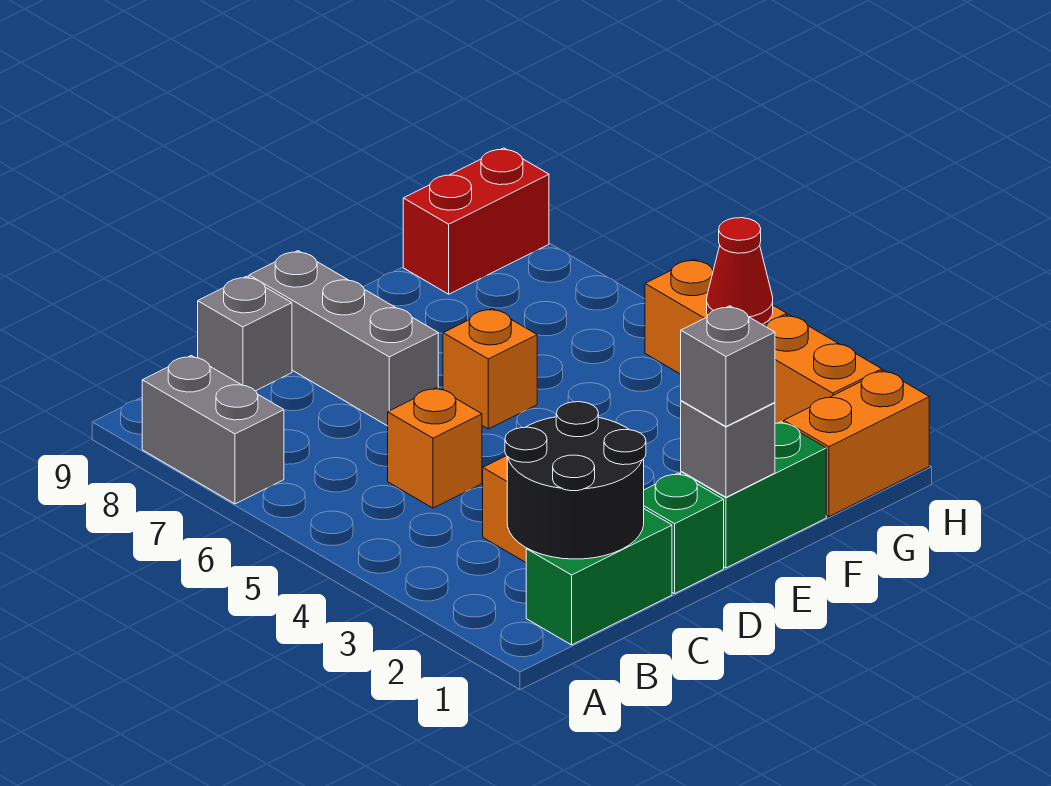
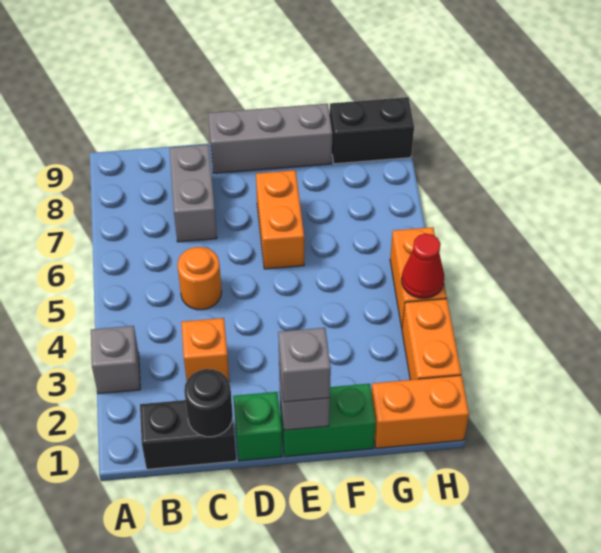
grey 1x2 brick [142,356,284,504] -> grey 1x2 brick moved to [170,145,217,242]
green 1x2 brick [526,509,672,645] -> black 1x2 brick [140,400,236,469]
black 2x2 round brick [505,402,646,559] -> black 1x1 round brick [184,369,233,437]
orange 1x1 brick [388,388,482,508] -> orange 1x1 round brick [178,247,222,310]
grey 1x1 brick [198,276,292,391] -> grey 1x1 brick moved to [91,326,140,394]
grey 1x3 brick [249,251,438,426] -> grey 1x3 brick turned to [208,104,332,173]
orange 1x1 brick [443,308,537,429] -> orange 1x2 brick [256,170,304,269]
red 1x2 brick [403,148,549,294] -> black 1x2 brick [330,97,414,164]

